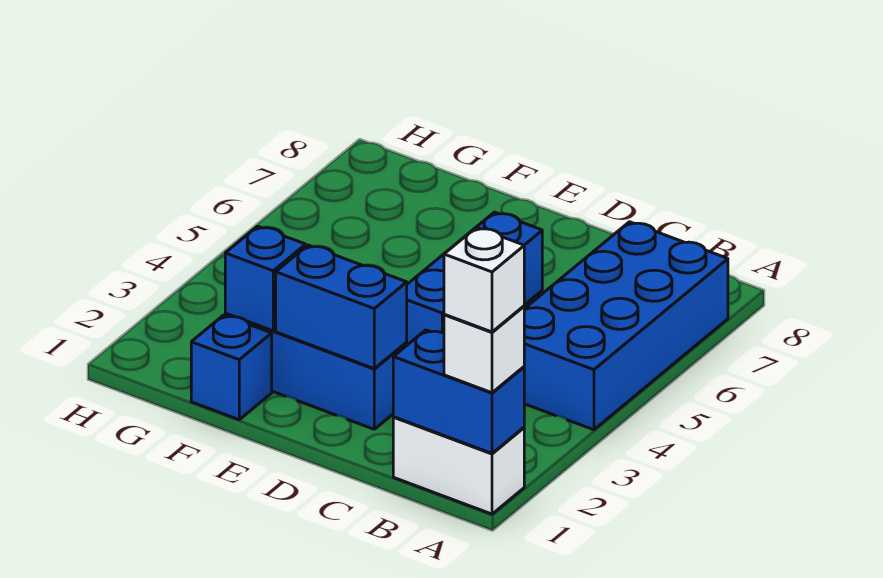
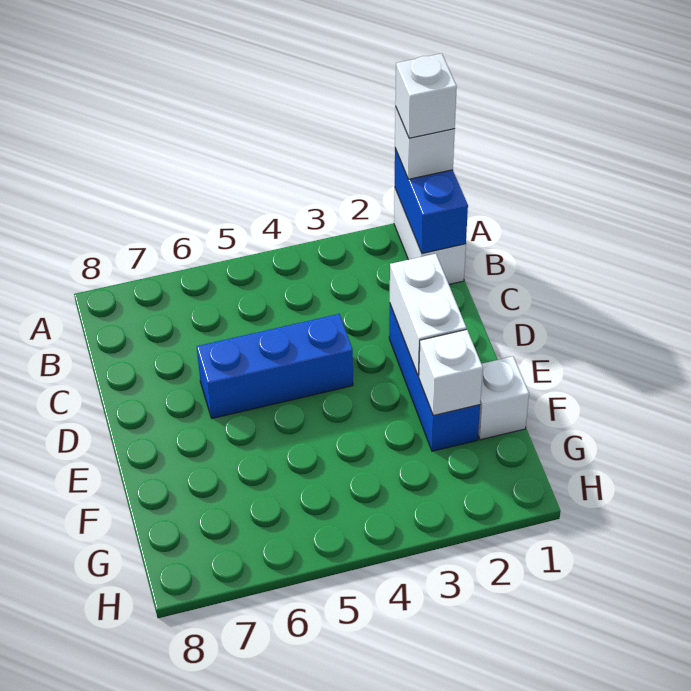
blue 2x4 brick [524,222,728,430] -> none
blue 1x2 brick [276,245,407,368] -> white 1x2 brick [390,254,466,376]
blue 1x1 brick [191,315,272,420] -> white 1x1 brick [478,356,529,440]
blue 1x1 brick [225,226,306,331] -> white 1x1 brick [419,329,483,415]

